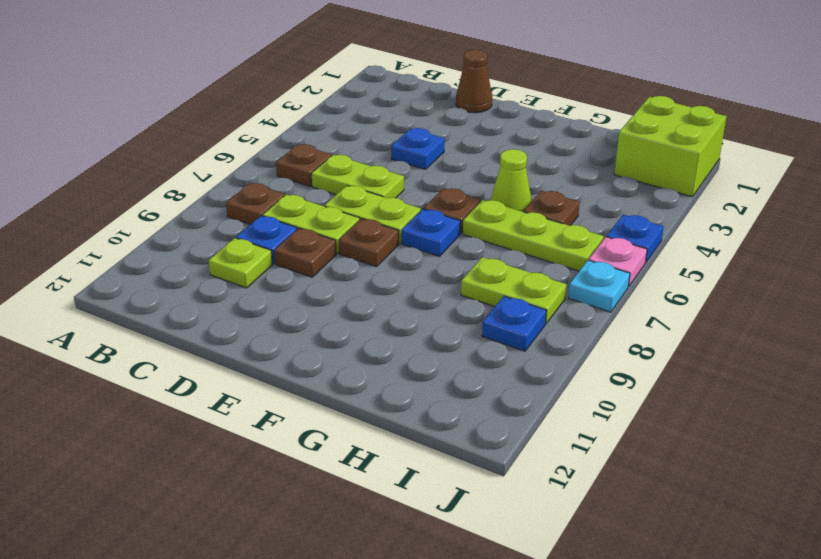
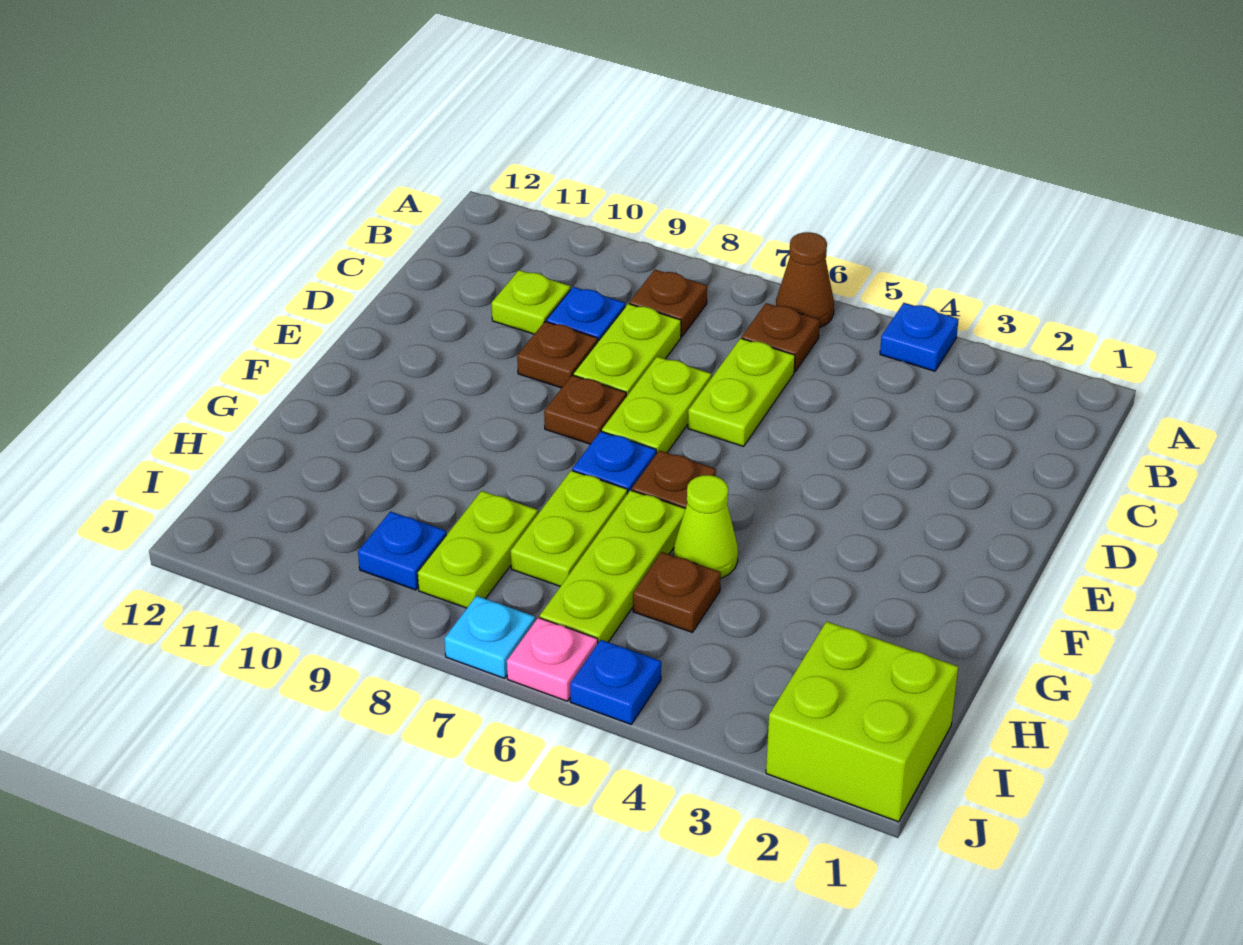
brown 1x1 cone [456,50,492,113] -> brown 1x1 cone moved to [776,232,834,328]
blue 1x1 plate [391,128,445,169] -> blue 1x1 plate moved to [880,303,959,371]
none -> lime 1x2 plate [511,470,628,586]

